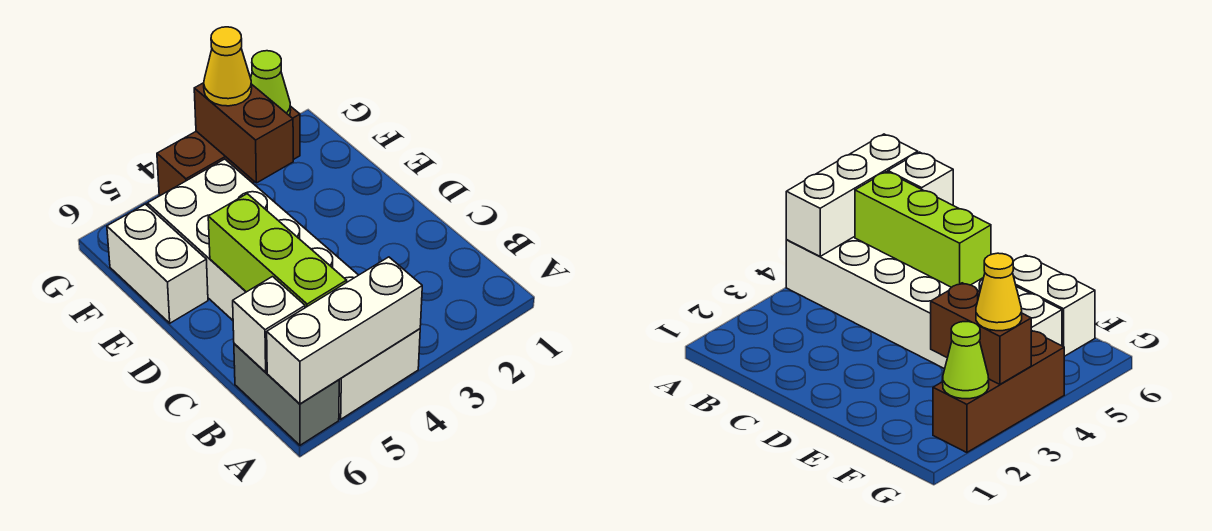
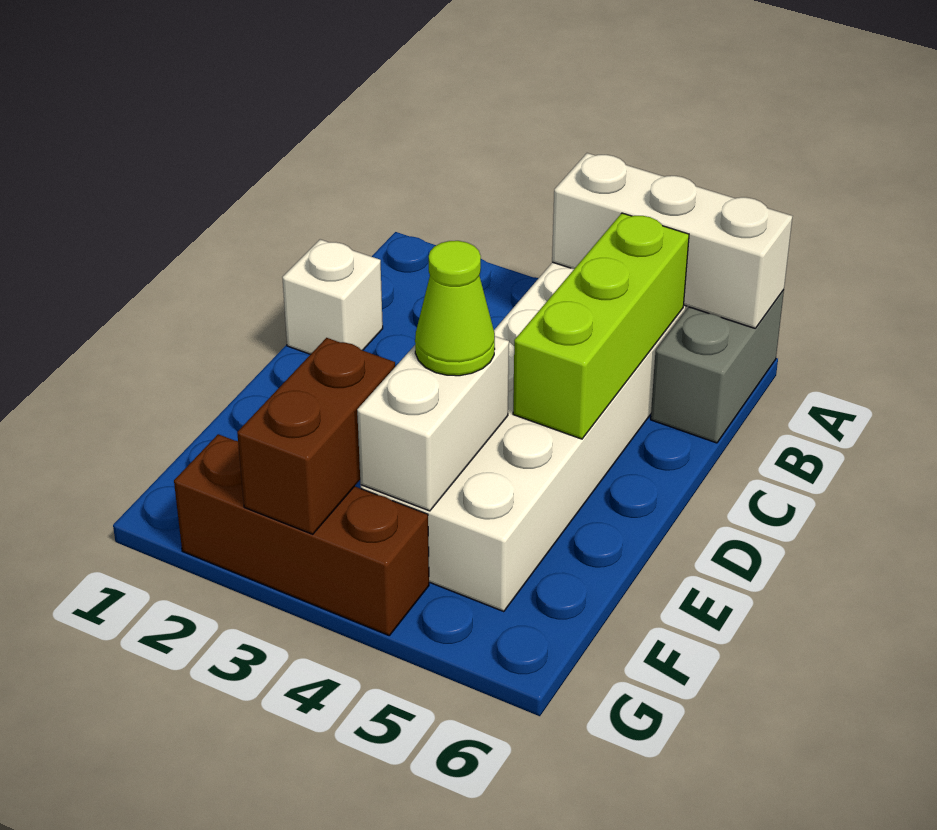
white 1x1 brick [233,277,305,372] -> white 1x1 brick moved to [282,239,383,354]
white 1x2 brick [107,204,208,323] -> white 1x2 brick moved to [357,336,509,511]
lime 1x1 cone [251,51,291,116] -> lime 1x1 cone moved to [415,241,495,376]
yellow 1x1 cone [204,27,252,106] -> none

